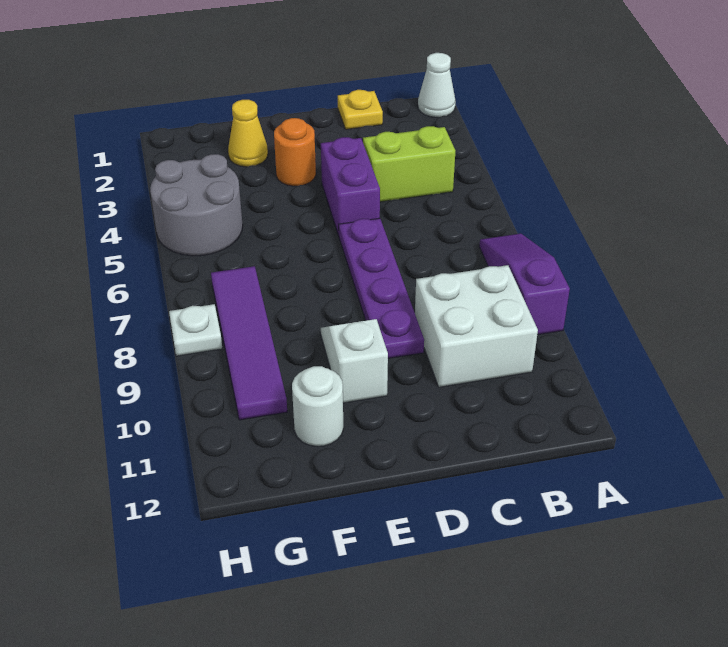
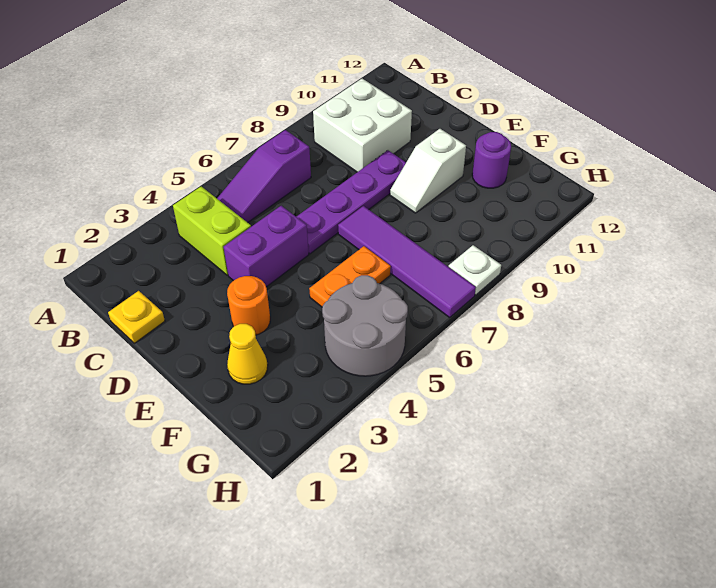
white 1x1 cone [418,53,456,117] -> none
purple 1x3 slope [479,234,570,335] -> purple 1x3 slope moved to [217,130,311,223]
none -> orange 1x2 plate [309,246,391,307]
white 1x1 round brick [292,366,343,446] -> purple 1x1 round brick [472,132,511,188]
purple 1x4 tile [211,266,287,420] -> purple 1x4 tile turned to [338,206,476,317]

